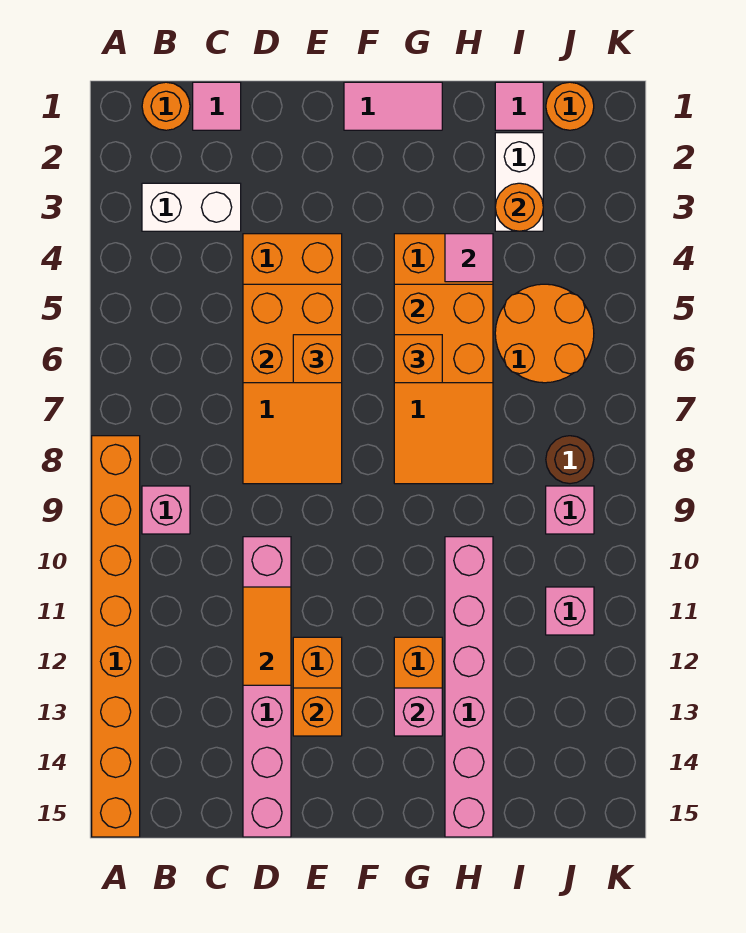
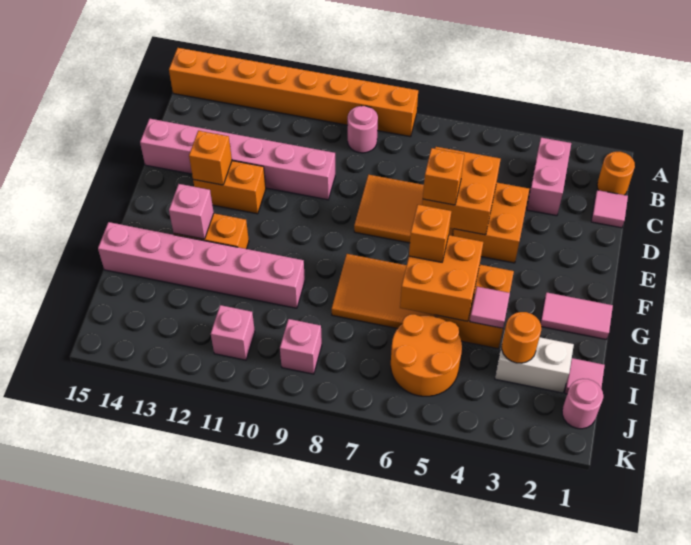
white 1x2 brick [142,183,241,231] -> pink 1x2 brick [527,138,571,216]
pink 1x1 brick [142,486,190,534] -> pink 1x1 round brick [348,106,378,153]
orange 1x2 tile [243,587,291,685] -> none
pink 1x2 tile [344,82,442,130] -> pink 1x2 tile turned to [541,293,613,339]
orange 1x1 round brick [546,82,594,130] -> pink 1x1 round brick [562,379,603,429]
brown 1x1 round brick [546,436,594,484] -> none

